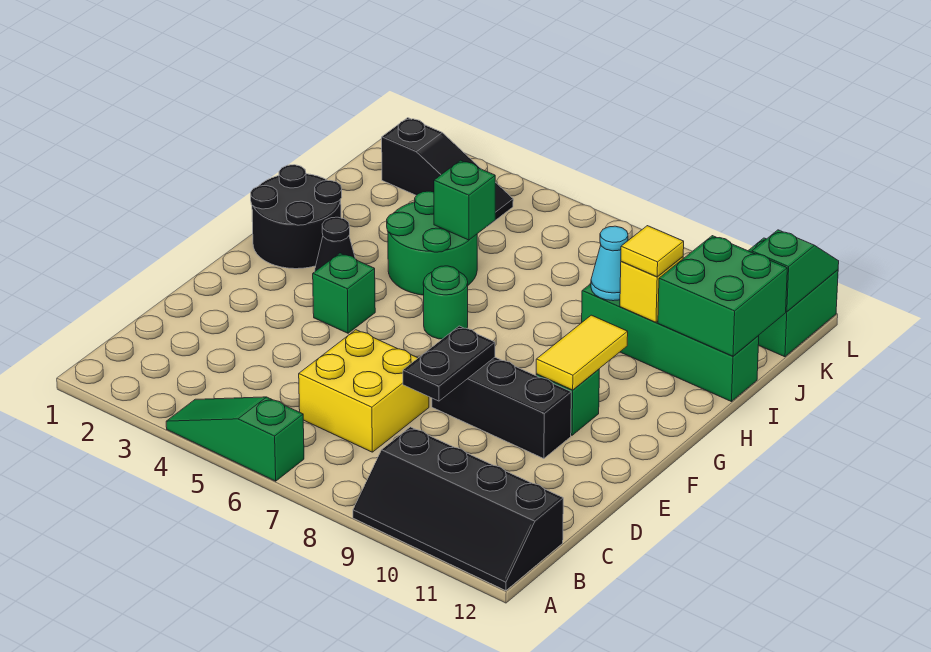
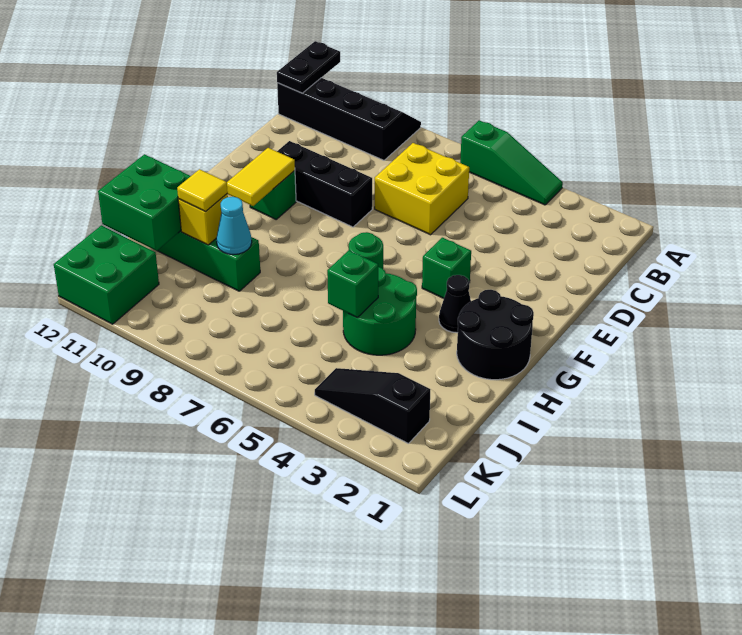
black 1x2 plate [403,326,495,401] -> black 1x2 plate moved to [277,41,340,93]
green 1x2 slope [752,230,839,312] -> none

